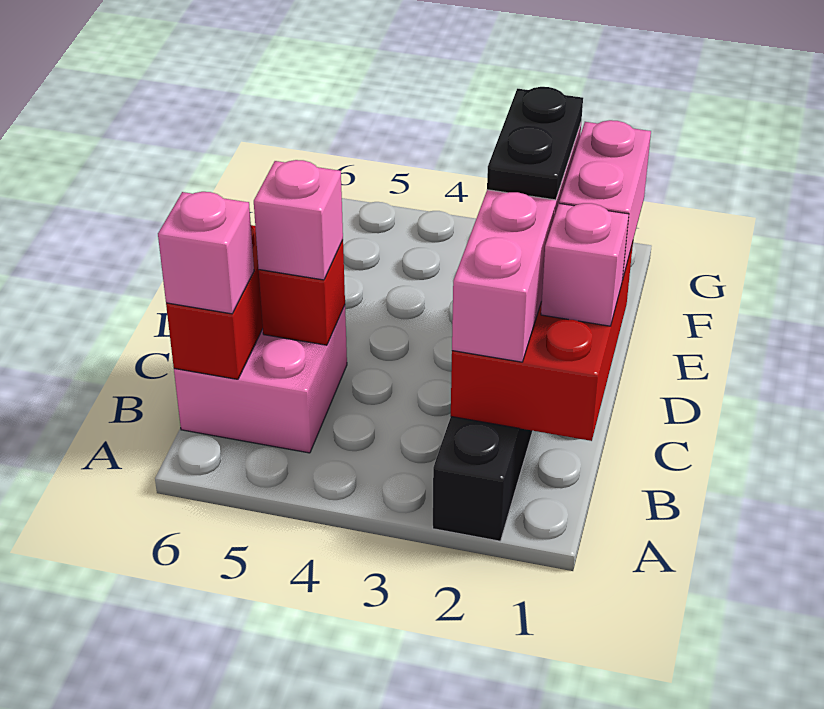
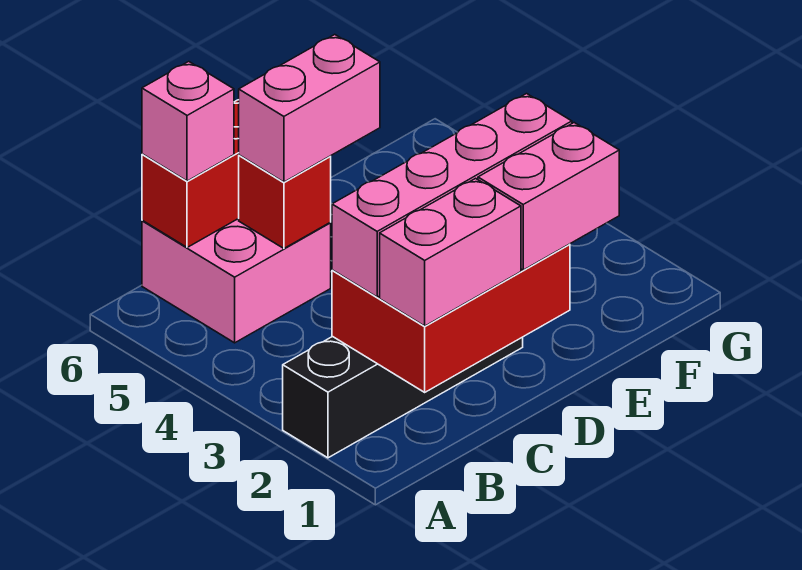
pink 1x1 brick [541,203,629,326] -> pink 1x2 brick [380,178,521,326]
pink 1x1 brick [254,160,343,280] -> pink 1x2 brick [239,35,380,182]
black 1x2 plate [487,87,583,200] -> none

